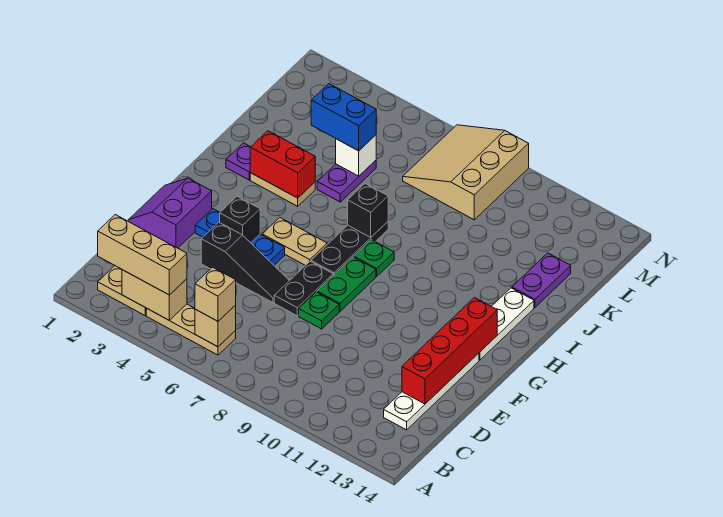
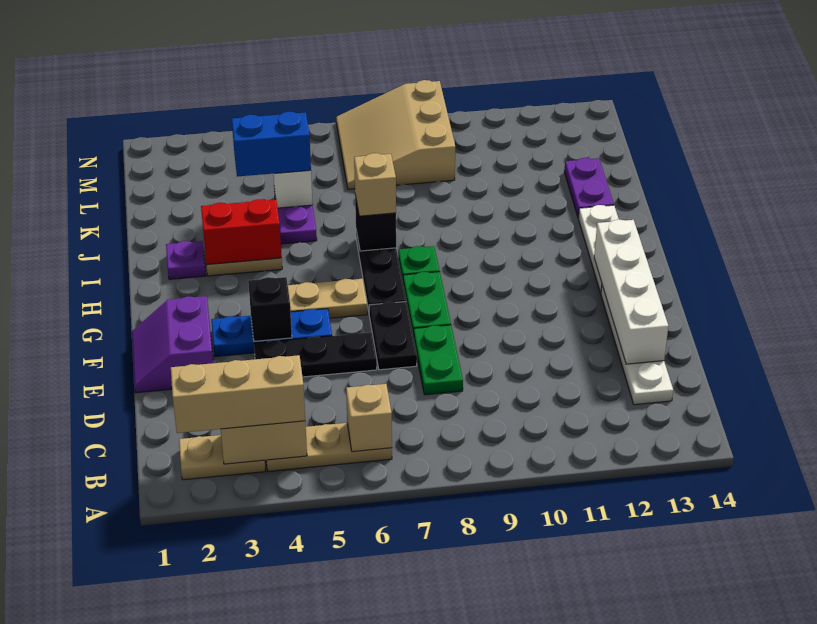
tan 1x1 brick [195,267,236,321] -> tan 1x1 brick moved to [354,153,396,216]
red 1x4 brick [402,298,497,404] -> white 1x4 brick [594,220,668,364]
black 1x3 slope [201,222,289,303] -> black 1x3 plate [254,332,377,377]
green 1x1 plate [299,292,339,329] -> green 1x2 plate [414,325,463,395]

